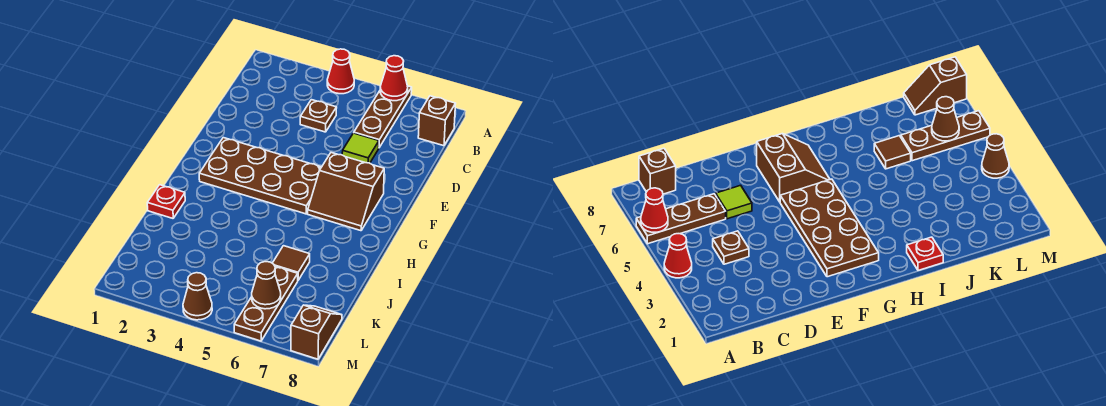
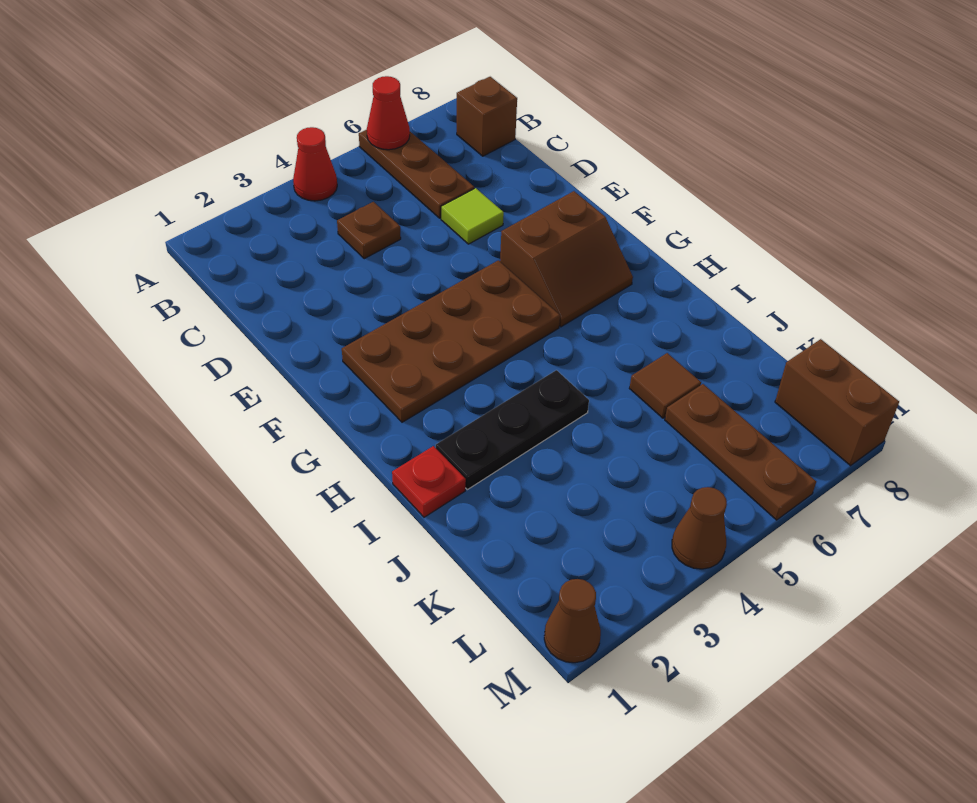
none -> black 1x3 plate [436,370,589,490]
brown 1x1 cone [252,262,281,309] -> brown 1x1 cone moved to [544,579,601,663]
brown 1x2 slope [291,305,342,359] -> brown 1x2 brick [775,339,899,466]

